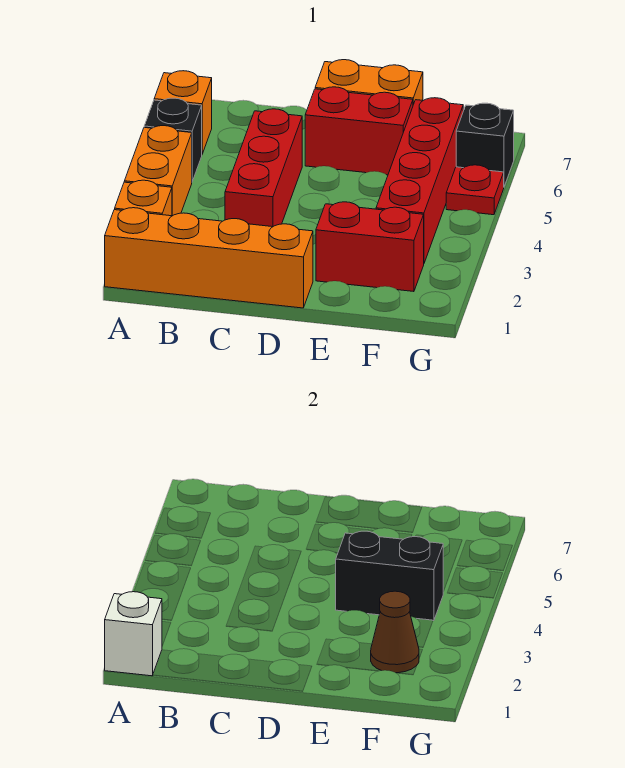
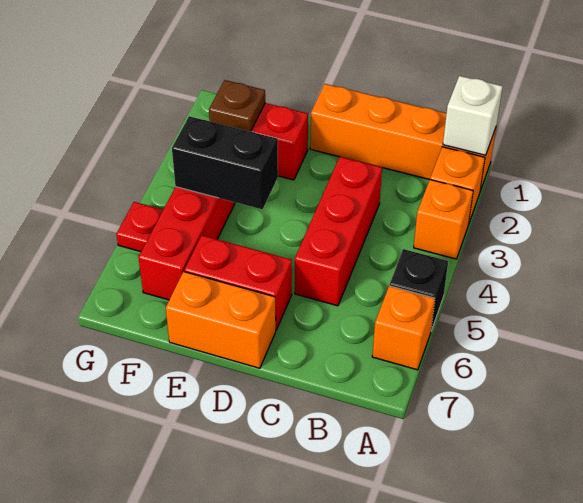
orange 1x2 brick [124,126,192,216] -> orange 1x1 brick [414,180,473,259]
brown 1x1 cone [371,591,419,673] -> brown 1x1 plate [209,80,265,131]
black 1x1 brick [456,103,514,186] -> none

